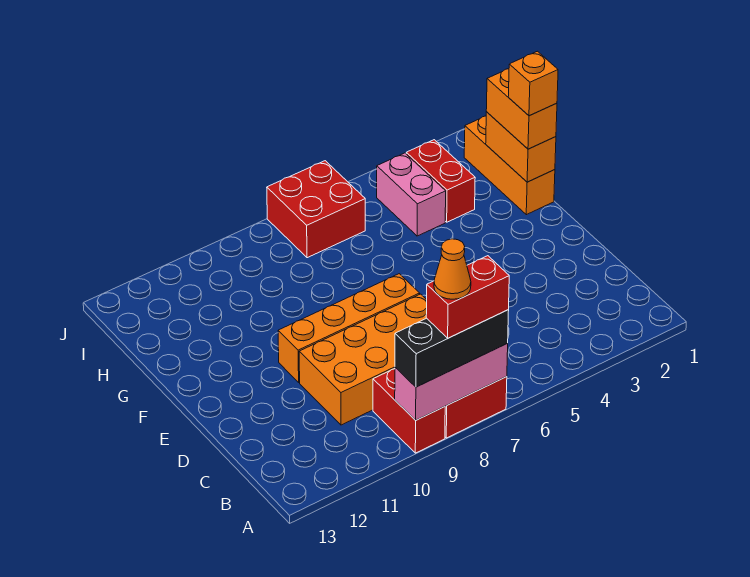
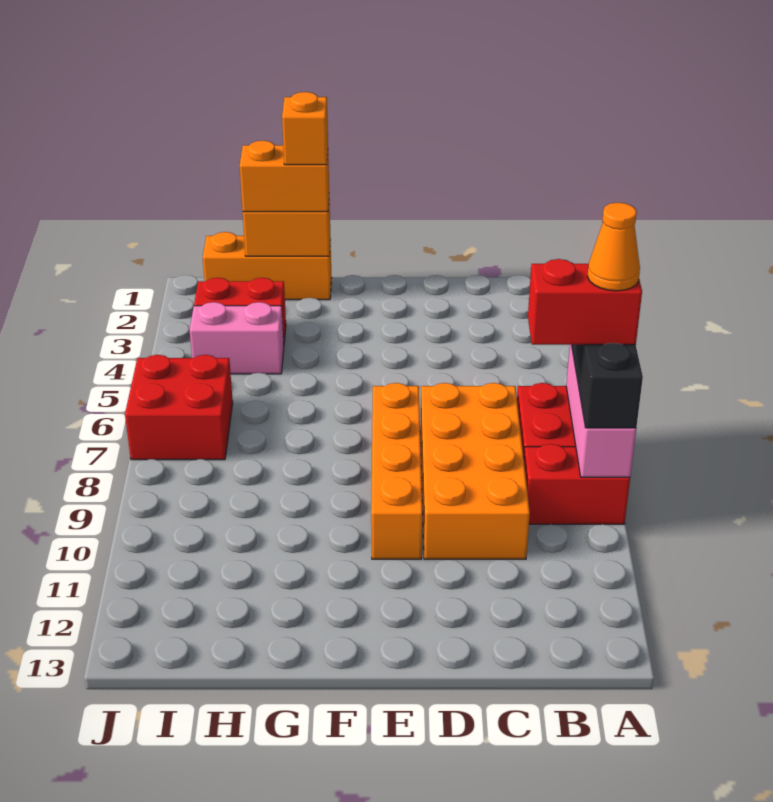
red 1x2 brick [426,256,509,338] -> red 1x2 brick turned to [528,259,642,345]

